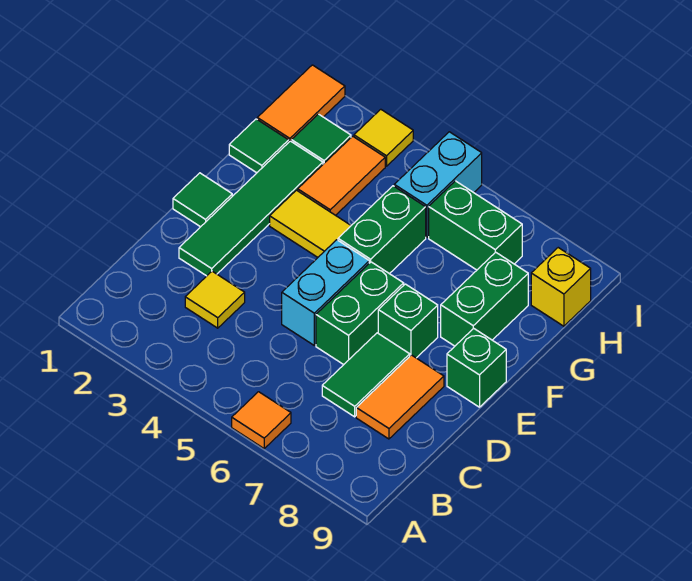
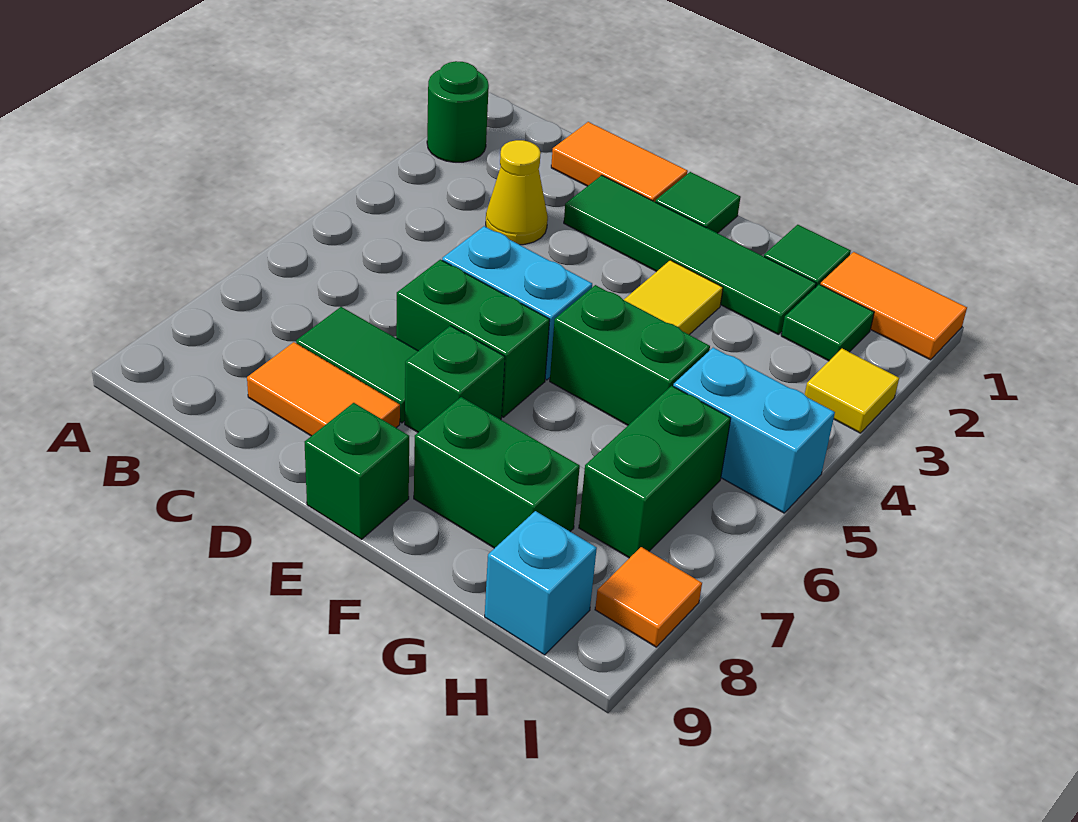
none -> green 1x1 round brick [427,61,489,162]
orange 1x1 tile [232,392,291,448] -> orange 1x1 tile moved to [595,547,702,647]
yellow 1x1 tile [185,271,245,328] -> yellow 1x1 cone [486,140,548,245]
orange 1x2 tile [298,136,385,215] -> orange 1x2 tile moved to [551,122,688,202]
yellow 1x1 brick [531,248,591,326] -> cyan 1x1 brick [485,511,597,655]

